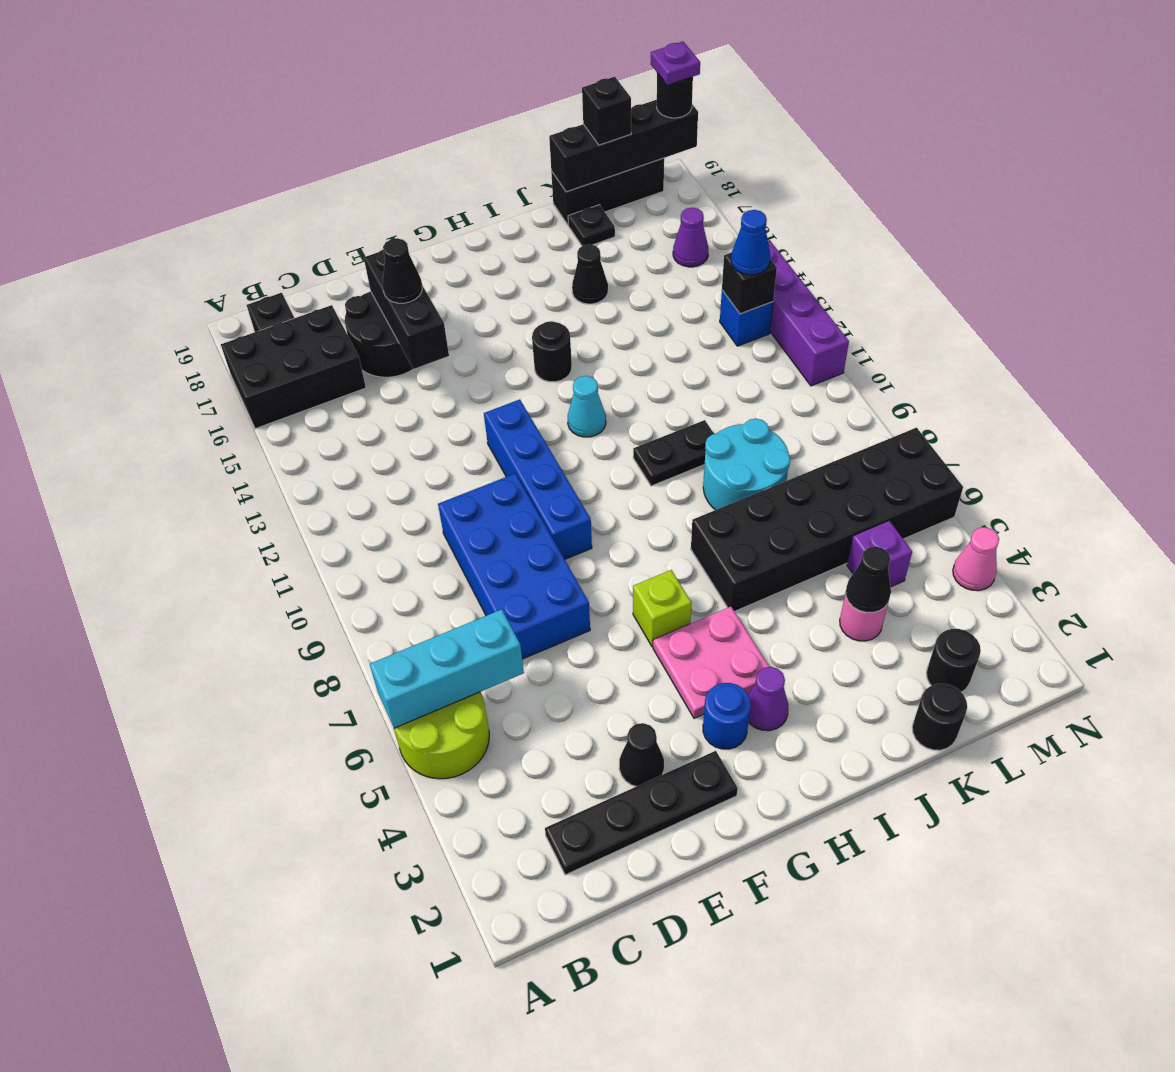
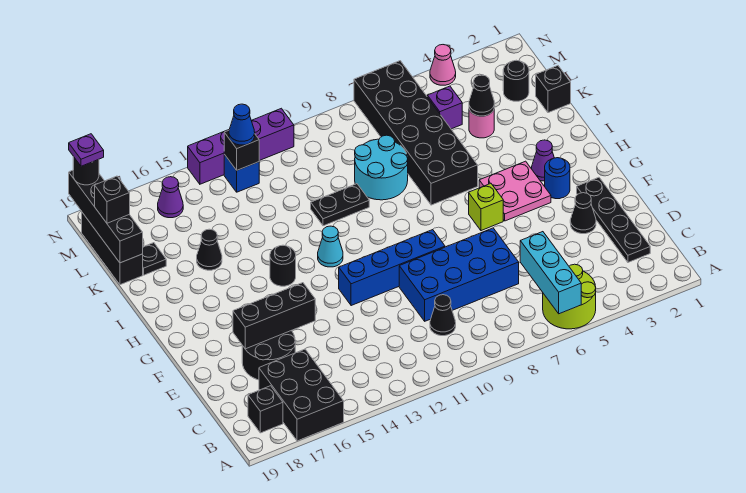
black 1x1 cone [382,238,422,303] -> black 1x1 cone moved to [430,295,456,336]
black 1x2 plate [633,420,714,486] -> black 1x2 plate turned to [311,184,369,226]
black 1x1 round brick [912,684,967,750] -> black 1x1 brick [536,66,571,113]

